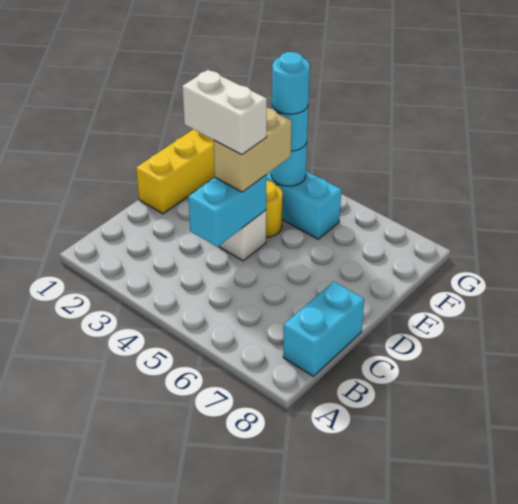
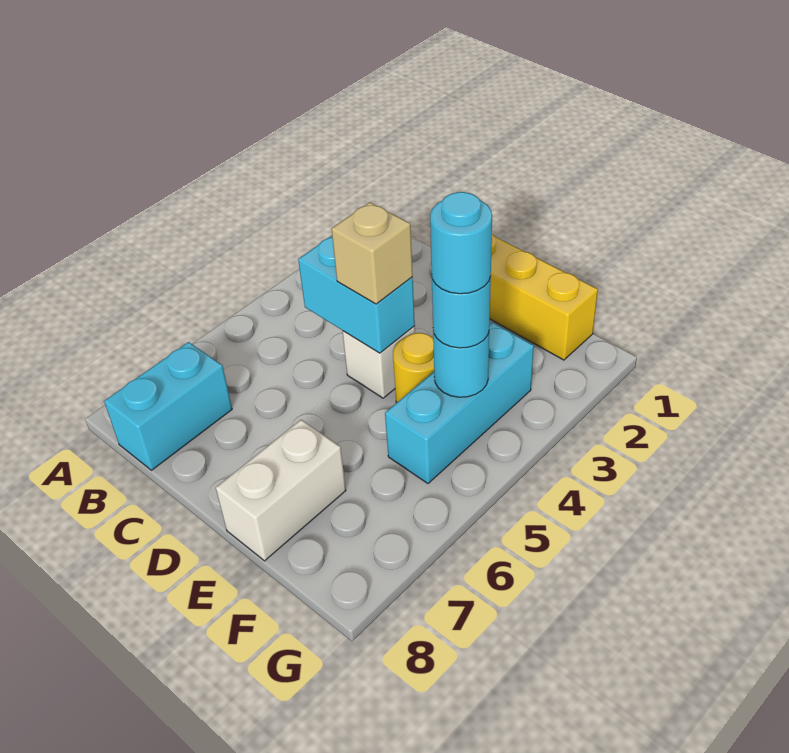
cyan 1x2 brick [283,281,364,376] -> cyan 1x2 brick turned to [104,342,232,470]
white 1x2 brick [182,70,267,155] -> white 1x2 brick moved to [216,420,346,561]
tan 1x2 brick [213,108,292,192] -> tan 1x1 brick [332,202,413,304]

